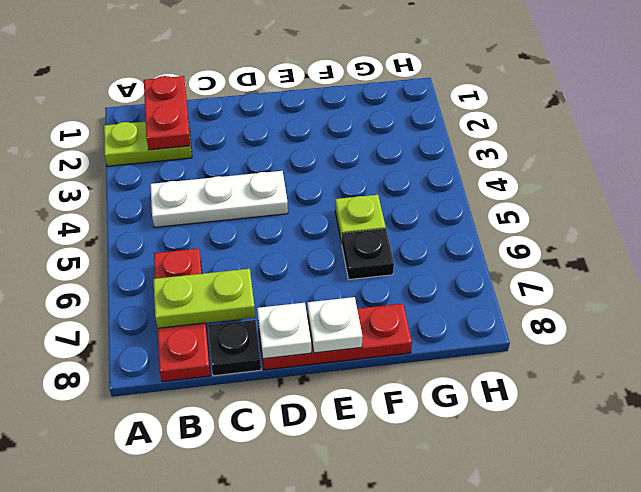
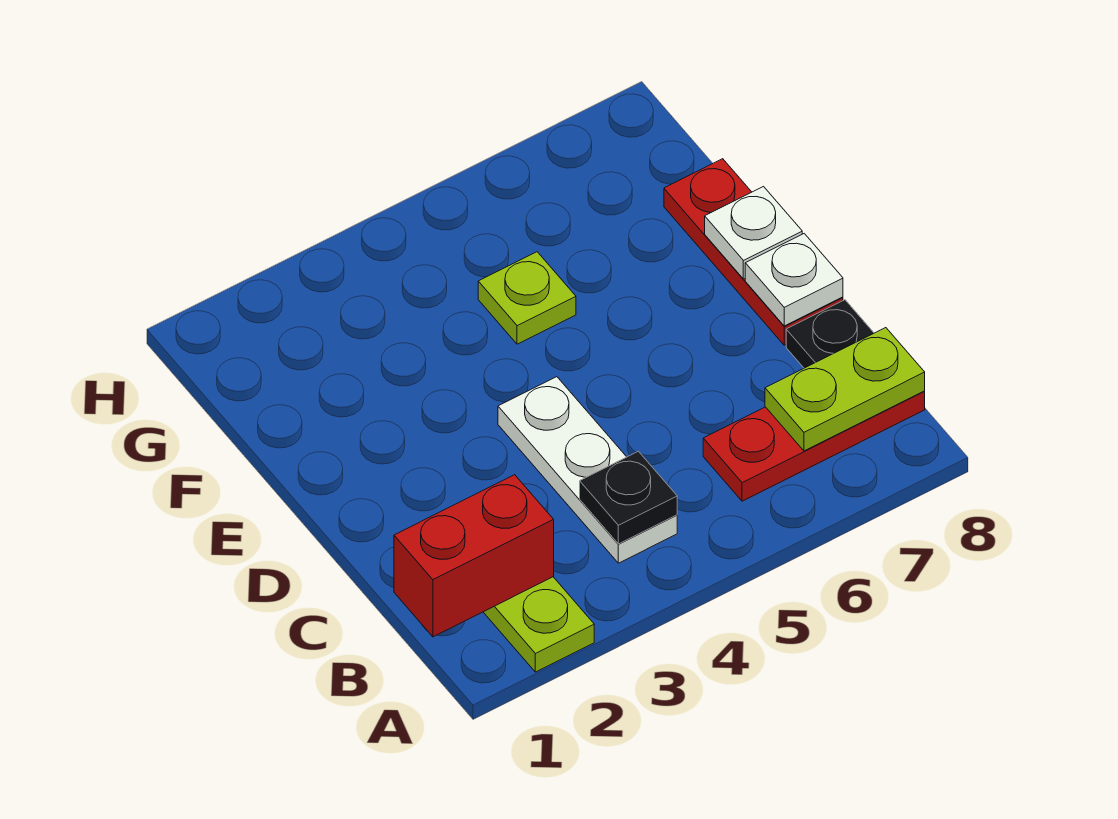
red 1x2 plate [144,76,190,150] -> red 1x2 brick [394,475,554,637]
lime 1x2 plate [153,269,255,328] -> lime 1x2 plate turned to [765,328,925,451]
black 1x1 plate [342,229,394,280] -> black 1x1 plate moved to [580,451,677,544]

